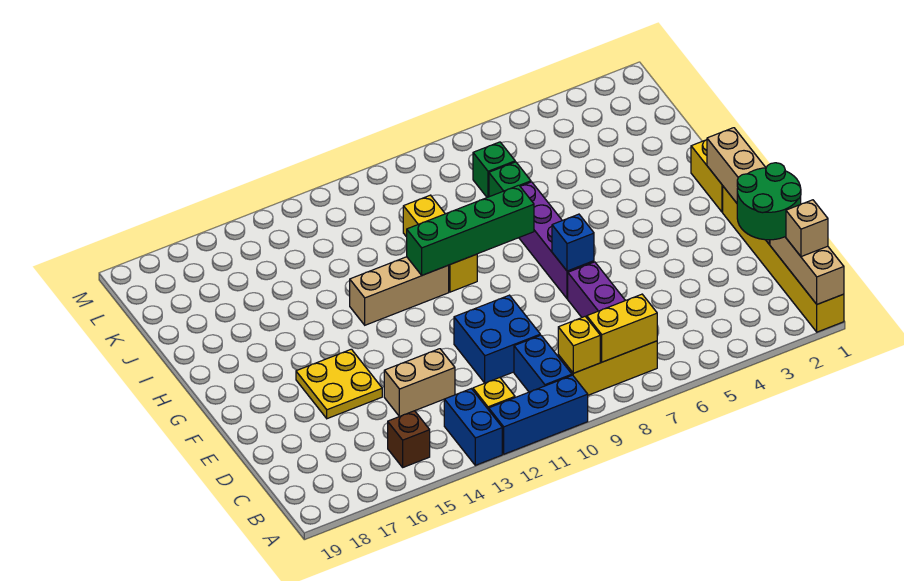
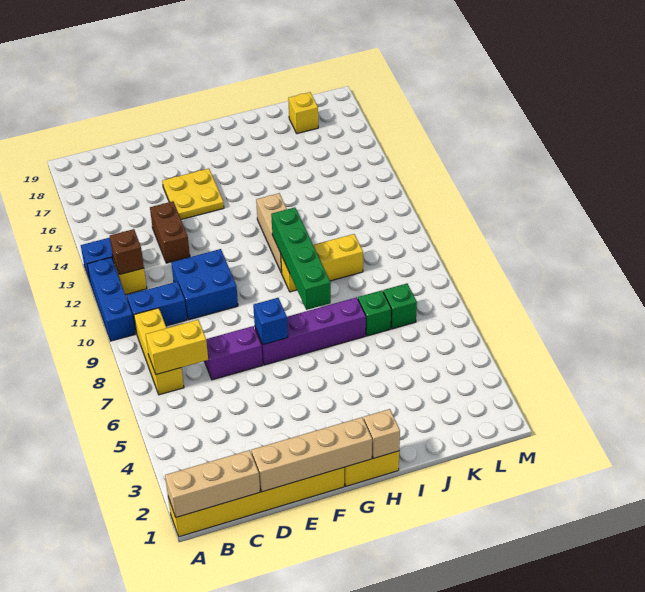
tan 1x1 brick [786,200,828,257] -> tan 1x1 brick moved to [364,409,400,458]
yellow 1x2 brick [587,294,657,362] -> yellow 1x2 brick turned to [146,320,208,375]
yellow 1x1 brick [558,317,600,373] -> yellow 1x1 brick moved to [288,92,318,134]
brown 1x1 brick [388,411,430,467] -> brown 1x1 brick moved to [110,229,144,275]
green 2x2 round brick [737,163,801,240] -> none
tan 1x2 brick [384,349,455,416] -> brown 1x2 brick [150,201,190,263]

